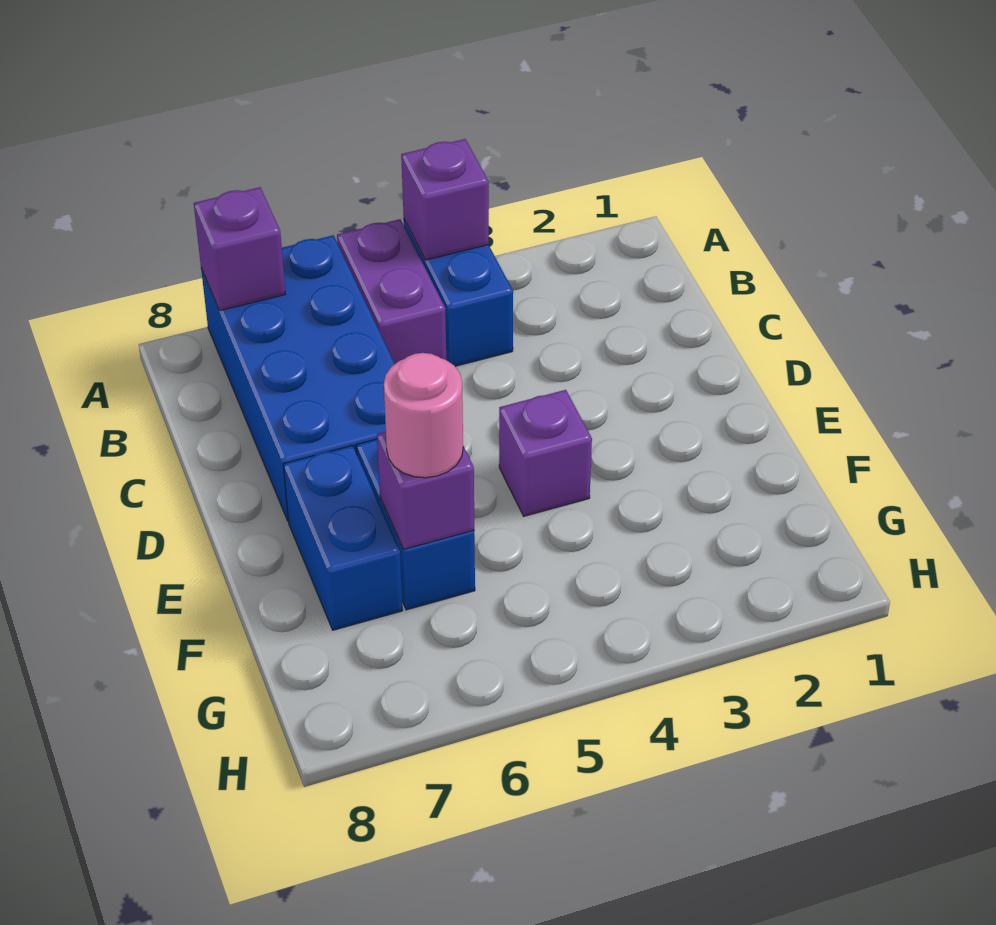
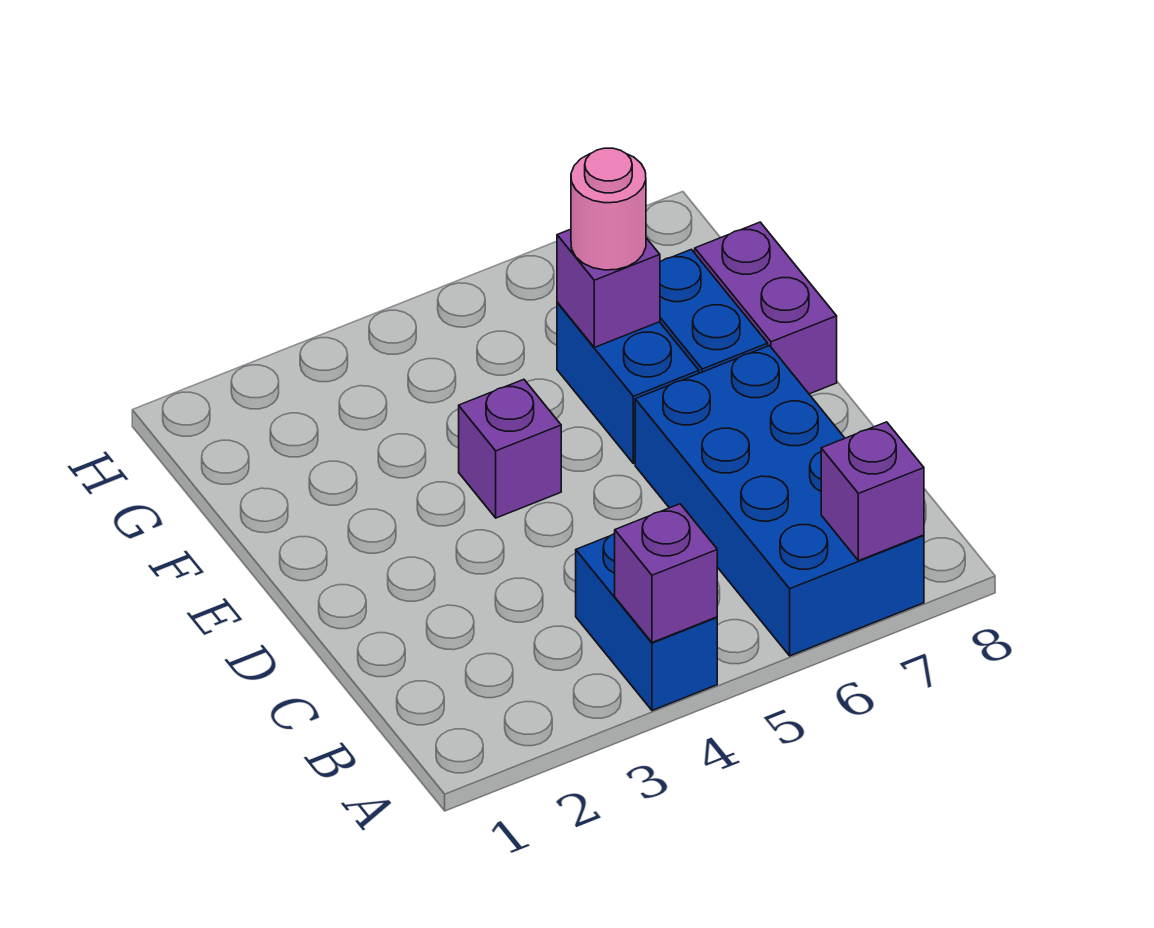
purple 1x2 brick [337,219,446,364] -> purple 1x2 brick moved to [695,222,837,394]

